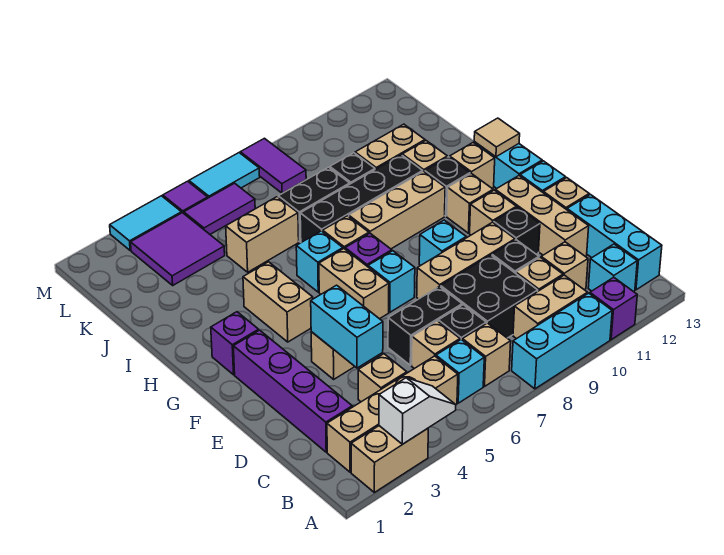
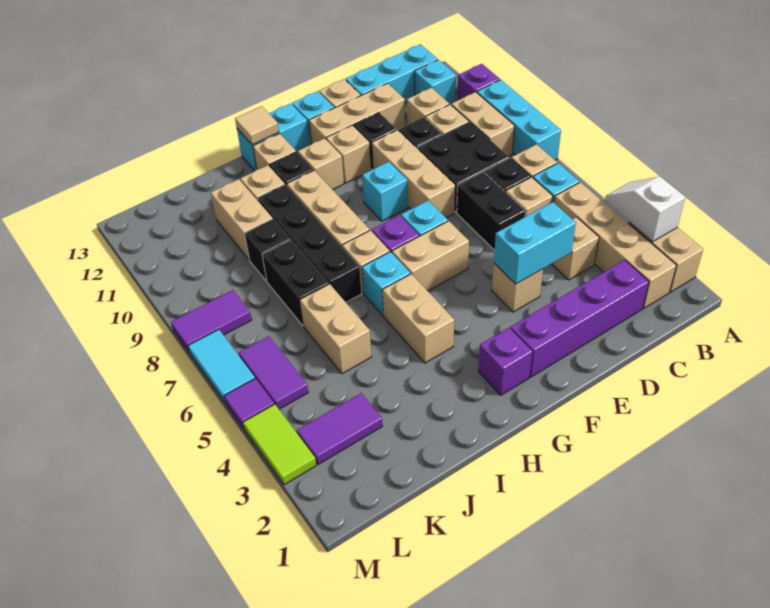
tan 1x2 brick [243,262,313,342] -> tan 1x2 brick turned to [382,274,454,363]
purple 2x2 tile [131,213,225,285] -> purple 1x2 tile [297,393,382,464]
cyan 1x2 tile [110,196,182,251] -> lime 1x2 tile [243,404,316,485]

